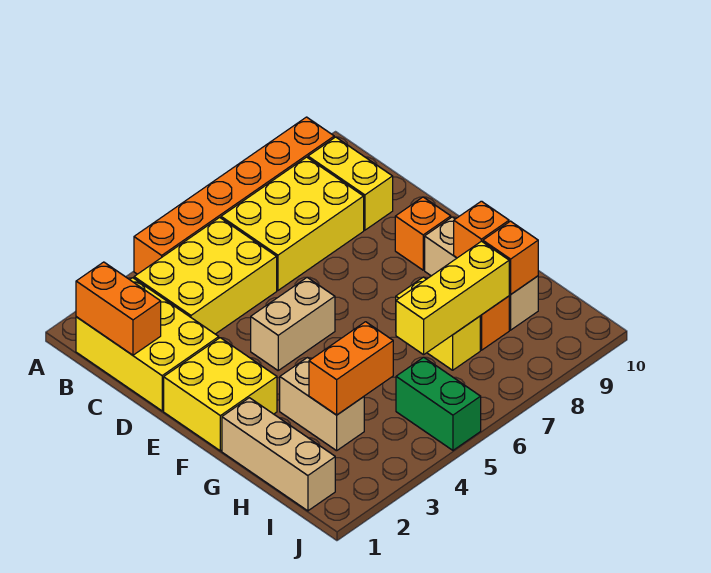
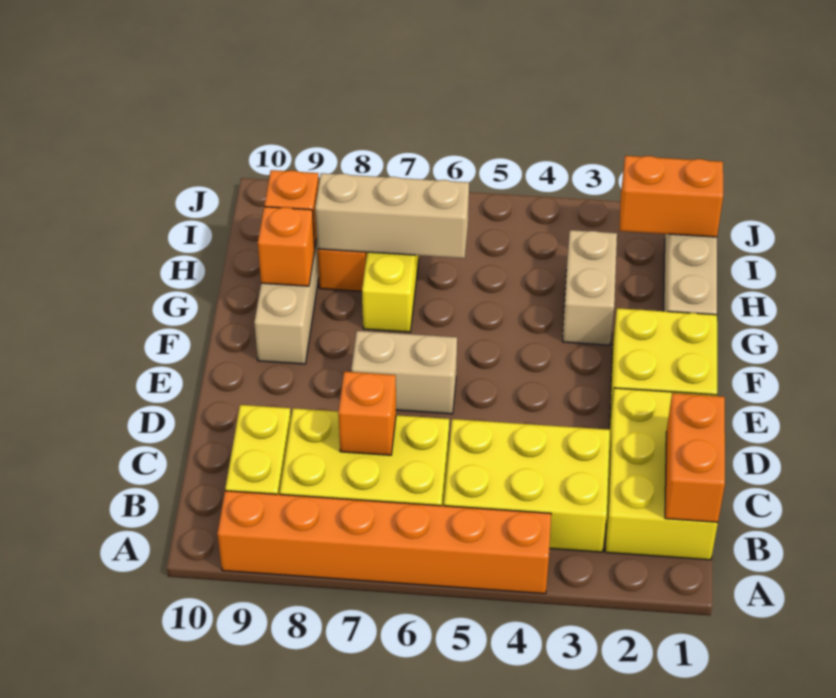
tan 1x2 brick [251,277,335,370] -> tan 1x2 brick moved to [351,331,457,414]
orange 1x1 brick [395,197,451,270] -> orange 1x1 brick moved to [338,372,396,455]
orange 1x2 brick [309,322,393,415] -> orange 1x2 brick moved to [620,156,723,237]
yellow 1x3 brick [396,241,509,355] -> tan 1x3 brick [315,173,469,258]
green 1x2 brick [396,357,481,450] -> none

